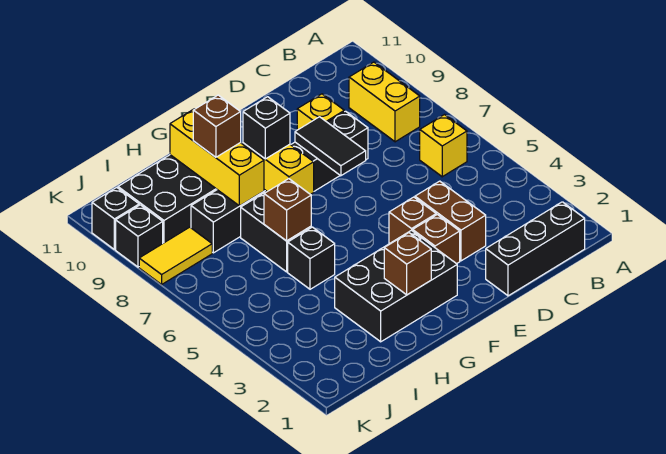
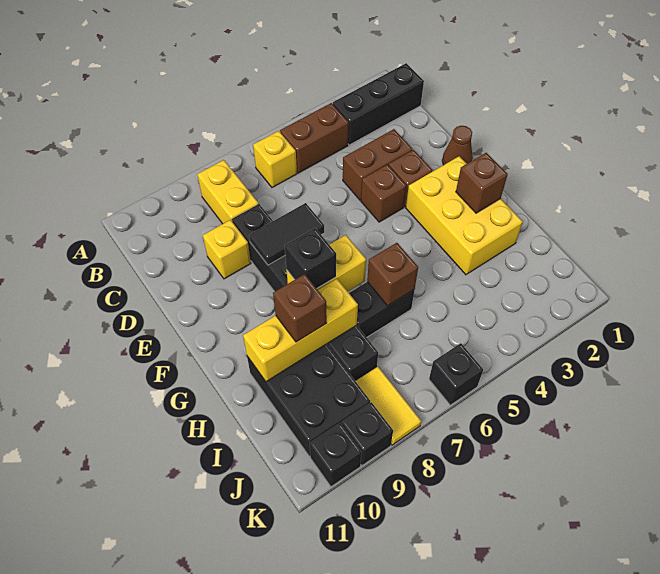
black 1x3 brick [486,202,585,296] -> black 1x3 brick turned to [333,63,424,145]
none -> brown 1x2 brick [280,103,349,173]
yellow 1x2 brick [349,62,420,142] -> yellow 1x2 brick turned to [197,160,259,224]
none -> brown 1x1 cone [442,126,473,165]
black 2x3 brick [335,230,457,342] -> yellow 2x3 brick [406,156,523,275]
black 1x1 brick [288,227,335,289] -> black 1x1 brick moved to [429,343,483,405]

